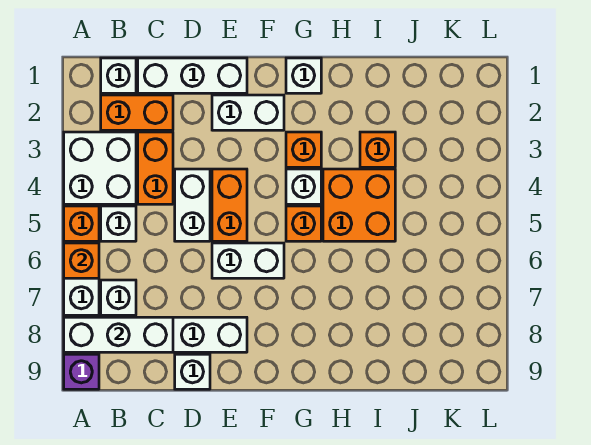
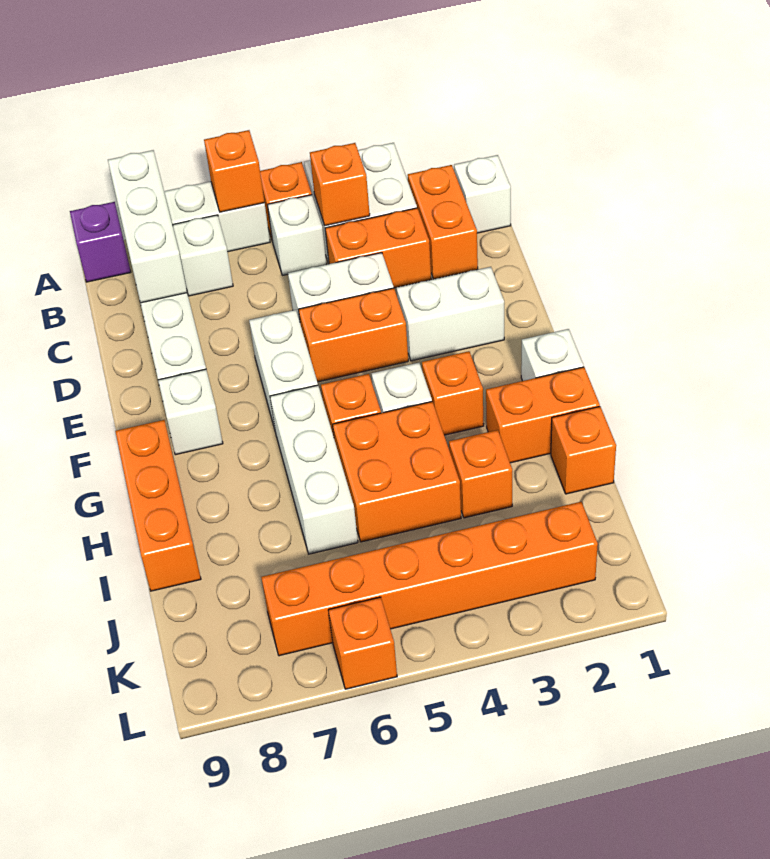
none -> orange 1x1 brick [310,143,370,226]
white 1x3 brick [138,58,247,93] -> white 1x3 brick moved to [270,385,358,554]
white 1x1 brick [175,354,210,389] -> white 1x1 brick moved to [158,369,223,455]
white 1x2 brick [212,95,284,130] -> white 1x2 brick turned to [396,267,504,361]
none -> orange 1x3 brick [115,420,201,591]
none -> orange 1x2 brick [486,367,600,463]
none -> orange 1x1 brick [551,407,616,494]
none -> orange 1x6 brick [261,502,598,656]
none -> orange 1x1 brick [328,597,397,689]

